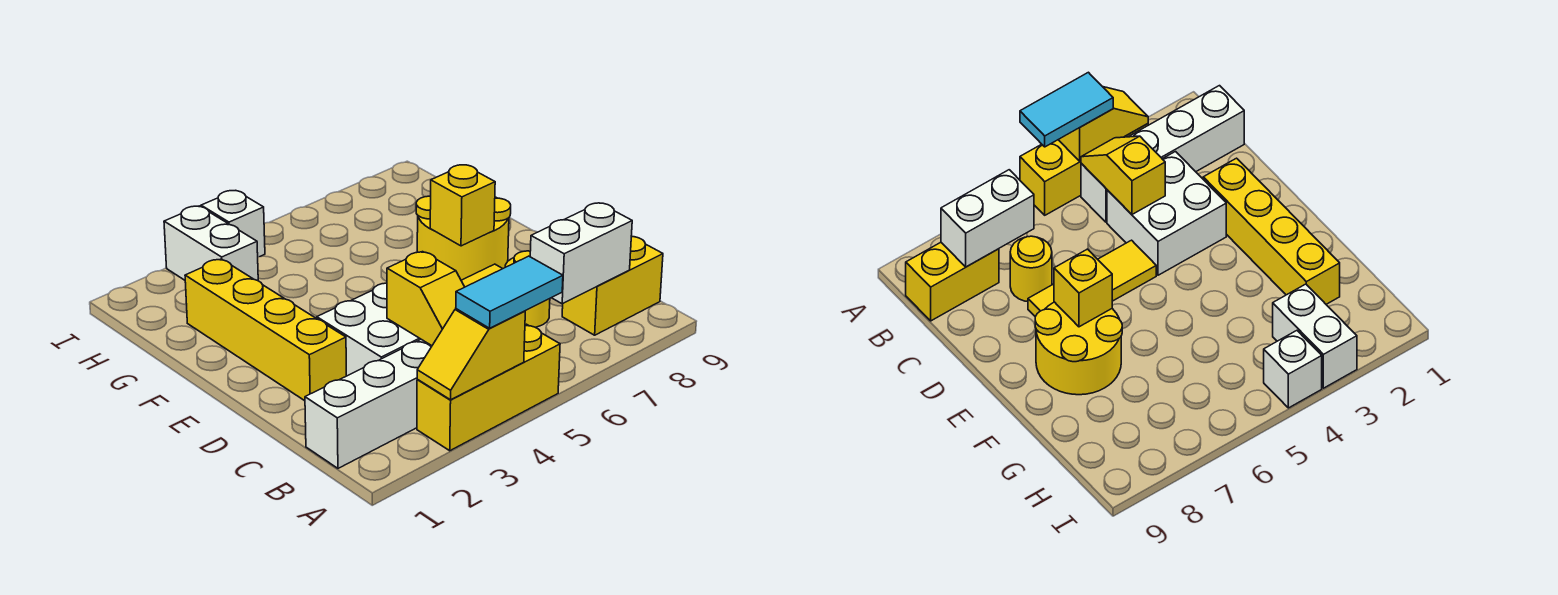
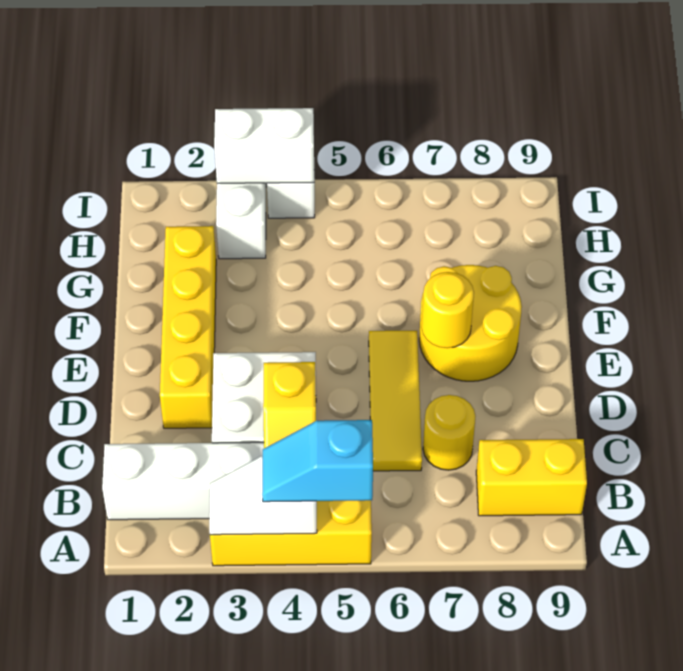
yellow 1x2 slope [417,309,525,400] -> white 1x2 slope [209,456,317,535]
cyan 1x2 tile [456,256,563,328] -> cyan 1x2 slope [262,420,373,502]
white 1x2 brick [530,203,632,304] -> white 1x2 brick moved to [214,108,314,183]
yellow 1x3 tile [1028,240,1156,317] -> yellow 1x3 tile turned to [369,331,422,471]
yellow 1x1 brick [430,165,495,246] -> yellow 1x1 round brick [422,272,474,348]

